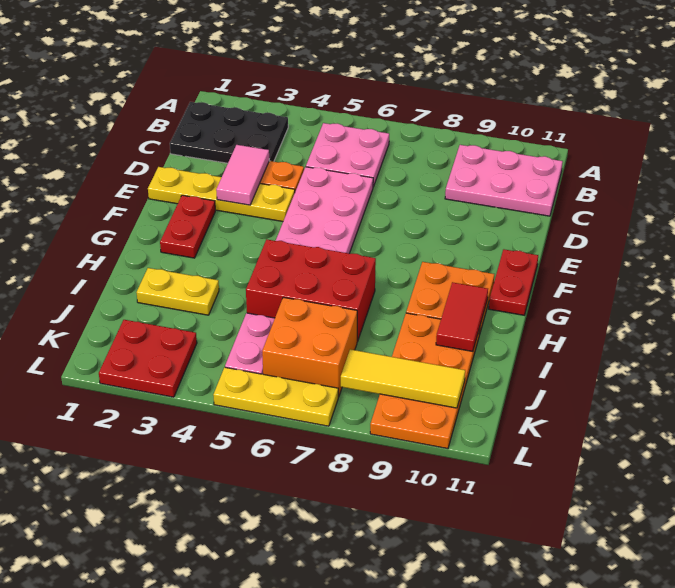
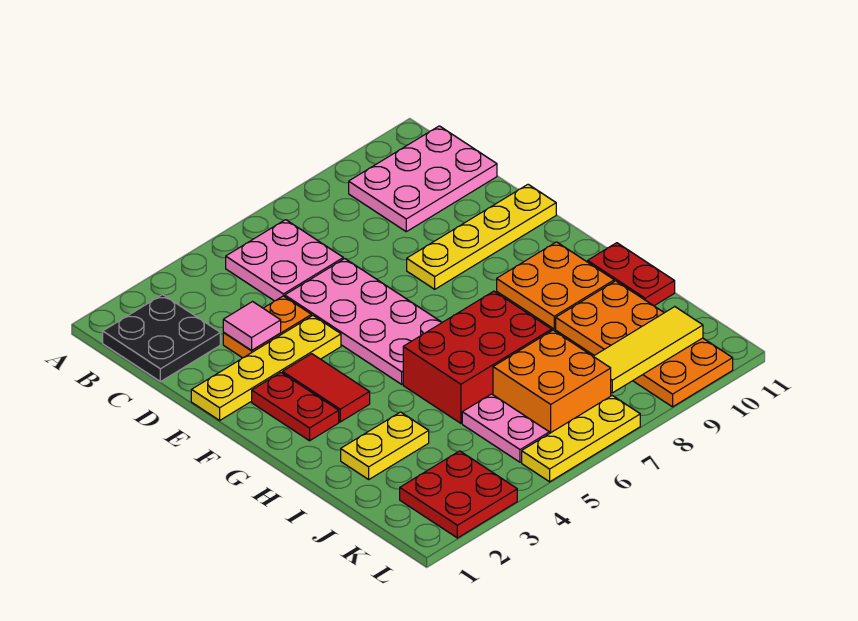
black 2x3 plate [170,102,288,163] -> black 2x2 plate [103,295,220,382]
pink 1x2 tile [216,145,269,205] -> pink 1x1 tile [223,302,281,351]
none -> yellow 1x4 plate [407,184,556,289]
red 1x2 plate [489,249,538,315] -> red 1x2 plate moved to [588,243,675,306]
red 1x2 tile [436,282,488,351] -> red 1x2 tile moved to [283,354,370,422]

